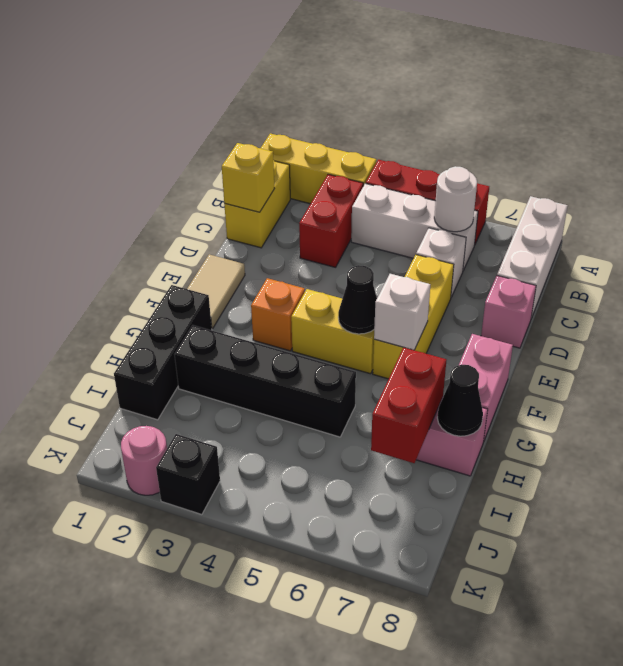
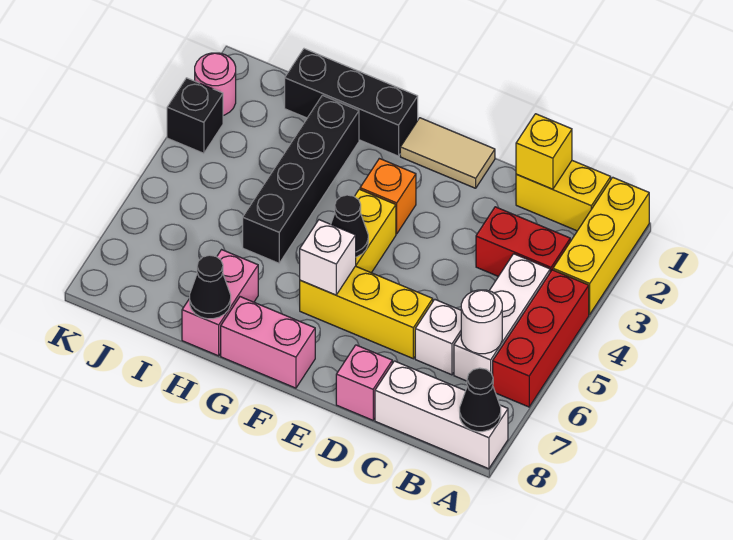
none -> black 1x1 cone [460,368,501,432]
red 1x2 brick [371,347,446,463] -> none

